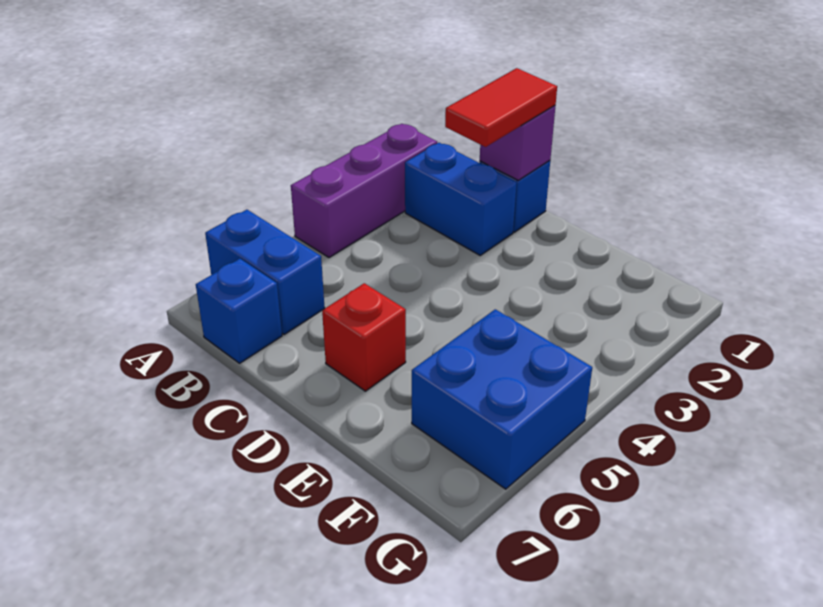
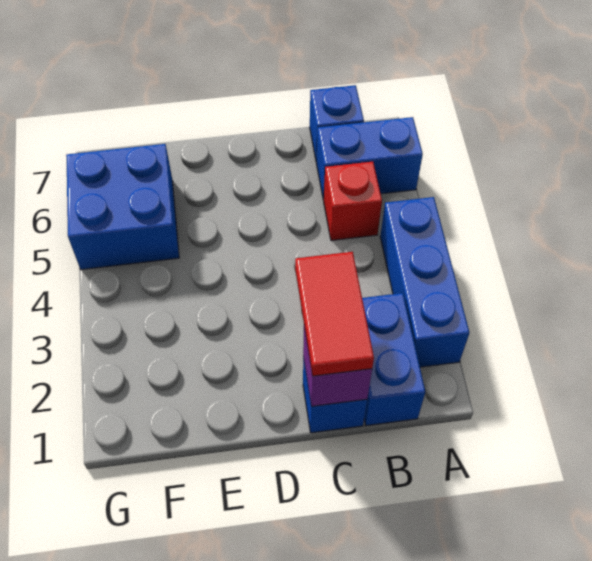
purple 1x3 brick [291,124,437,258] -> blue 1x3 brick [380,197,470,367]
blue 1x2 brick [405,143,517,255] -> blue 1x2 brick turned to [362,293,425,426]
red 1x1 brick [322,283,406,391] -> red 1x1 brick moved to [324,162,382,240]

